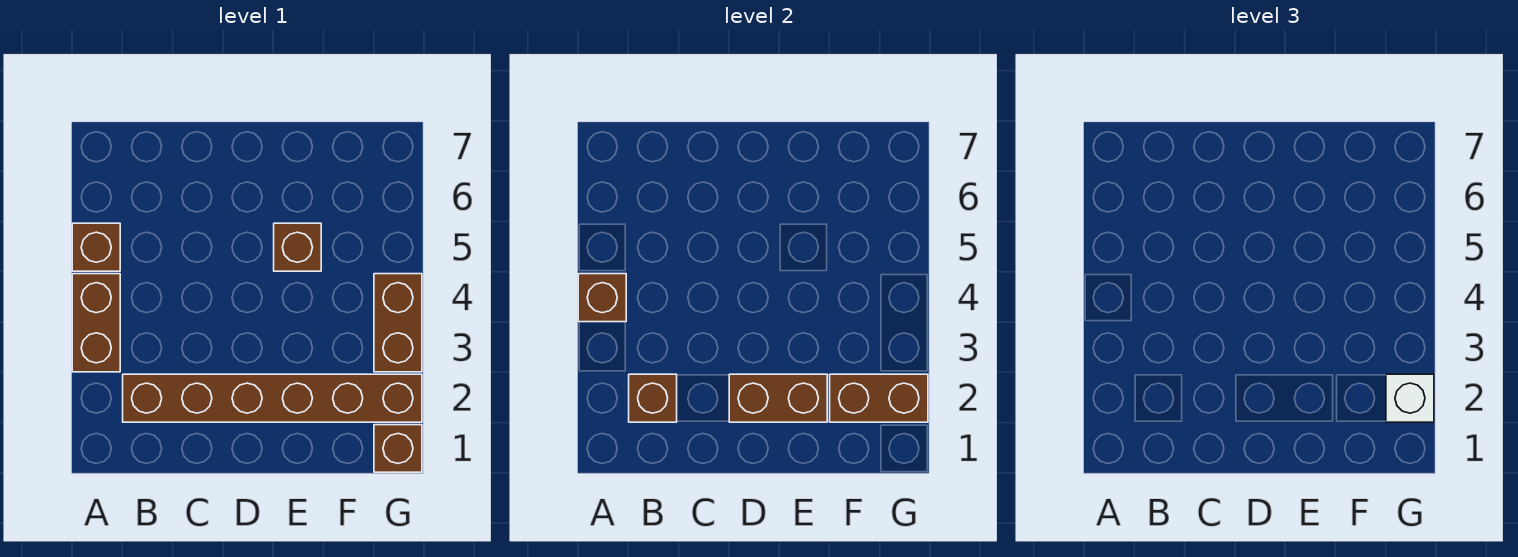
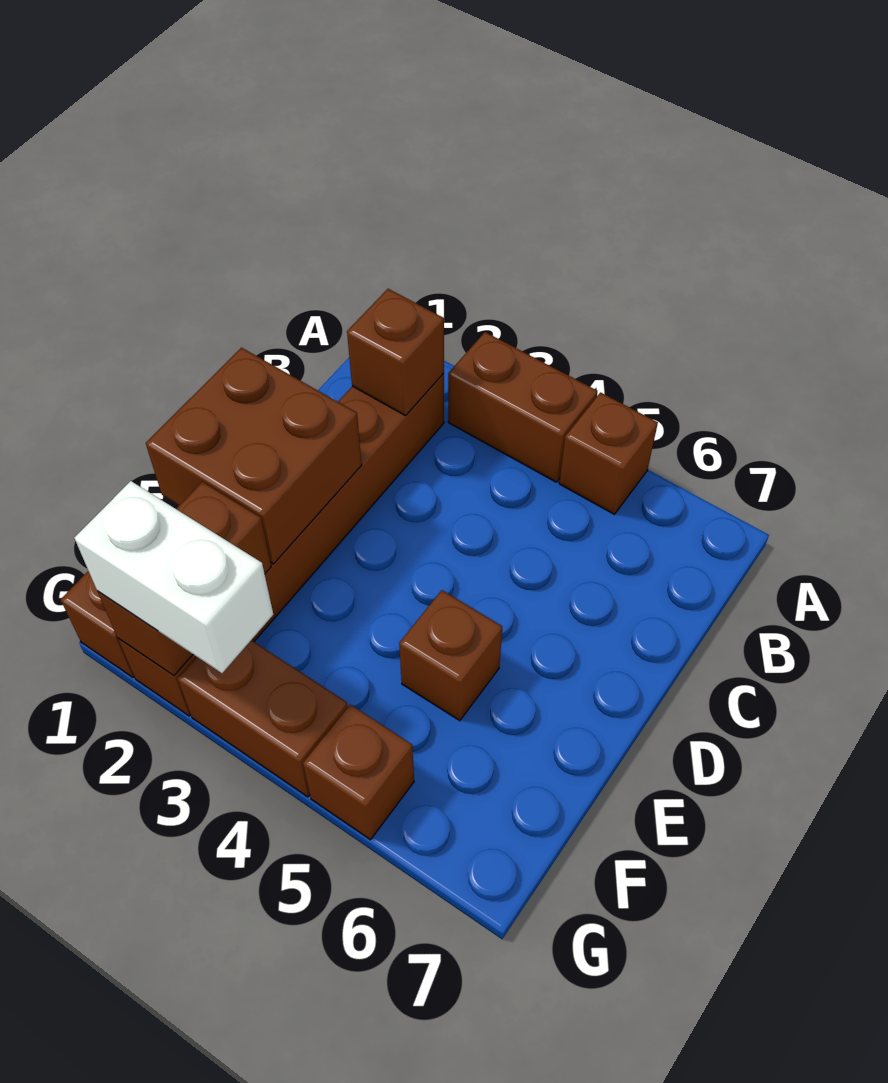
brown 1x1 brick [578,274,626,322] -> brown 1x1 brick moved to [303,704,414,840]
brown 1x2 brick [729,374,827,422] -> brown 2x2 brick [146,348,362,564]
white 1x1 brick [1386,374,1434,422] -> white 1x2 brick [74,481,273,673]

